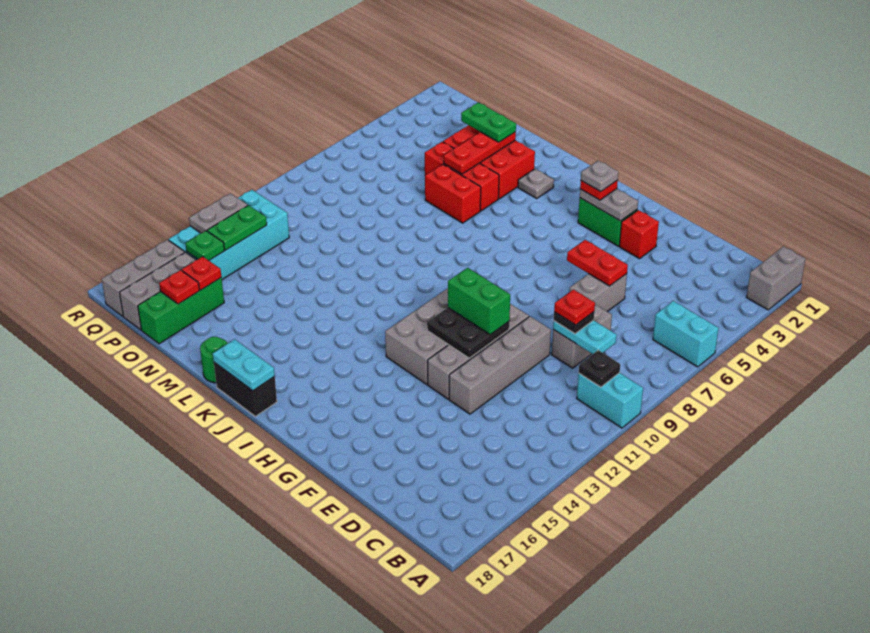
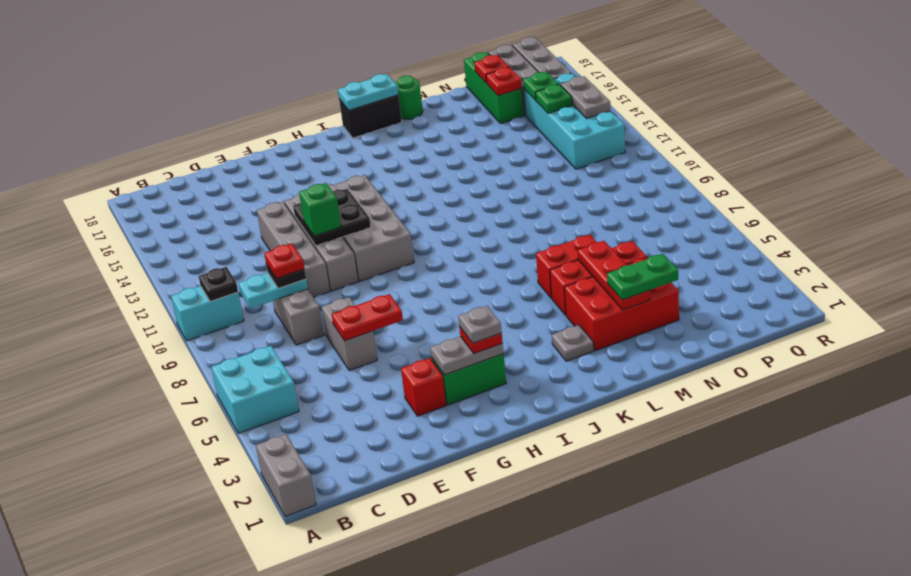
cyan 1x2 brick [653,301,719,367] -> cyan 2x2 brick [211,346,299,433]
green 1x2 brick [448,268,510,335] -> green 1x1 brick [299,183,341,236]
green 1x2 plate [207,205,267,250] -> green 1x1 plate [536,84,572,114]

